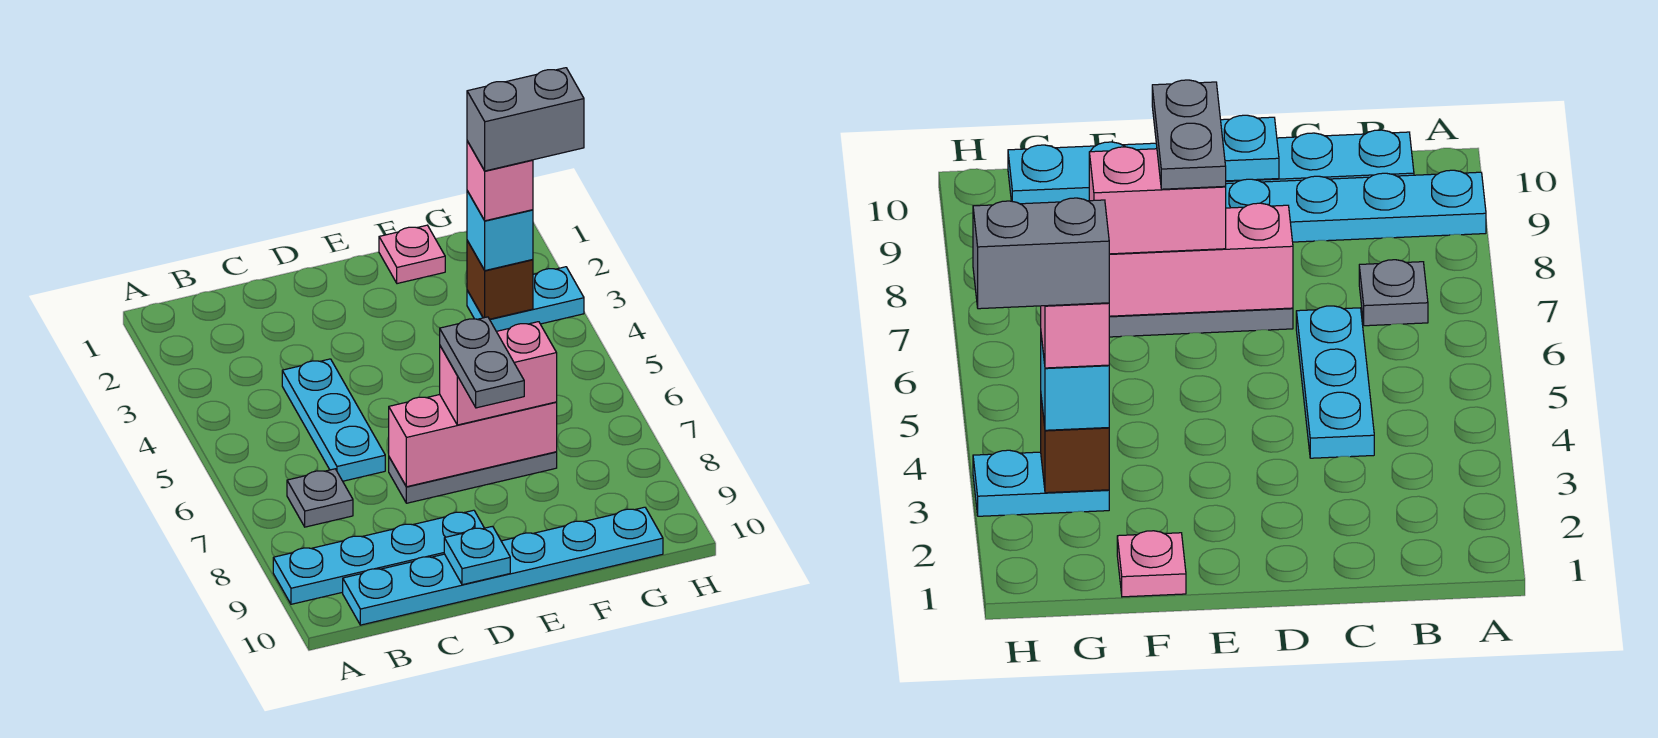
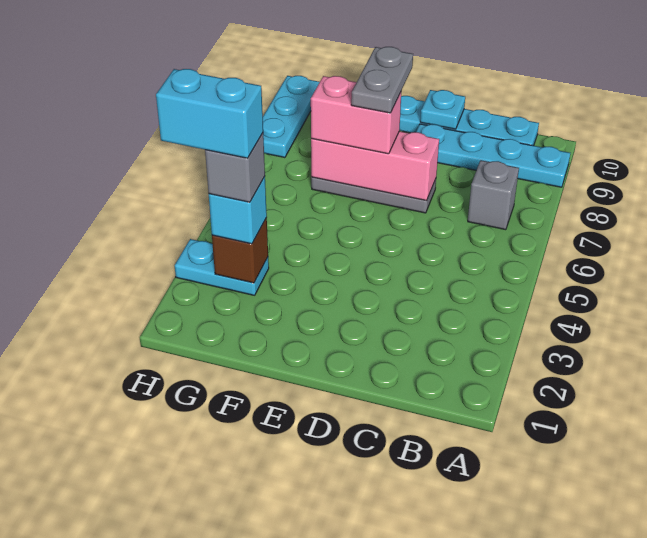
grey 1x1 plate [287,469,353,527] -> grey 1x1 brick [468,160,519,230]
cyan 1x3 plate [282,359,385,481] -> cyan 1x3 plate moved to [263,76,320,158]
pink 1x1 plate [379,225,445,284] -> none
pink 1x1 brick [467,141,533,221] -> grey 1x1 brick [205,133,265,202]
grey 1x2 brick [467,68,584,171] -> cyan 1x2 brick [156,69,263,158]

